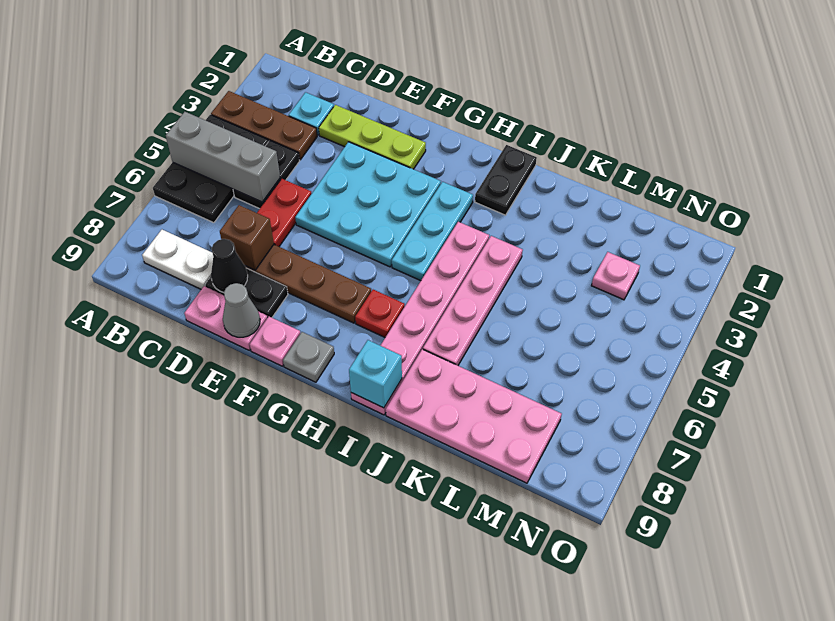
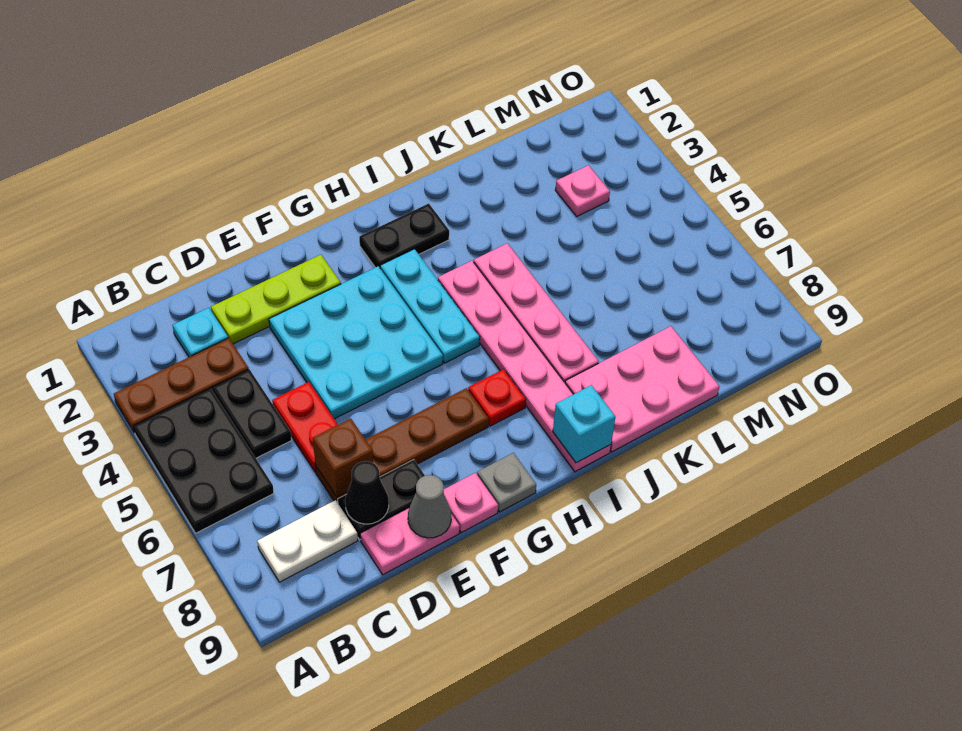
grey 1x3 brick [166,112,280,202] -> none
black 1x2 plate [475,145,537,215] -> black 1x2 plate turned to [359,204,449,268]
pink 2x4 plate [386,349,562,483] -> pink 2x3 plate [565,326,719,452]

